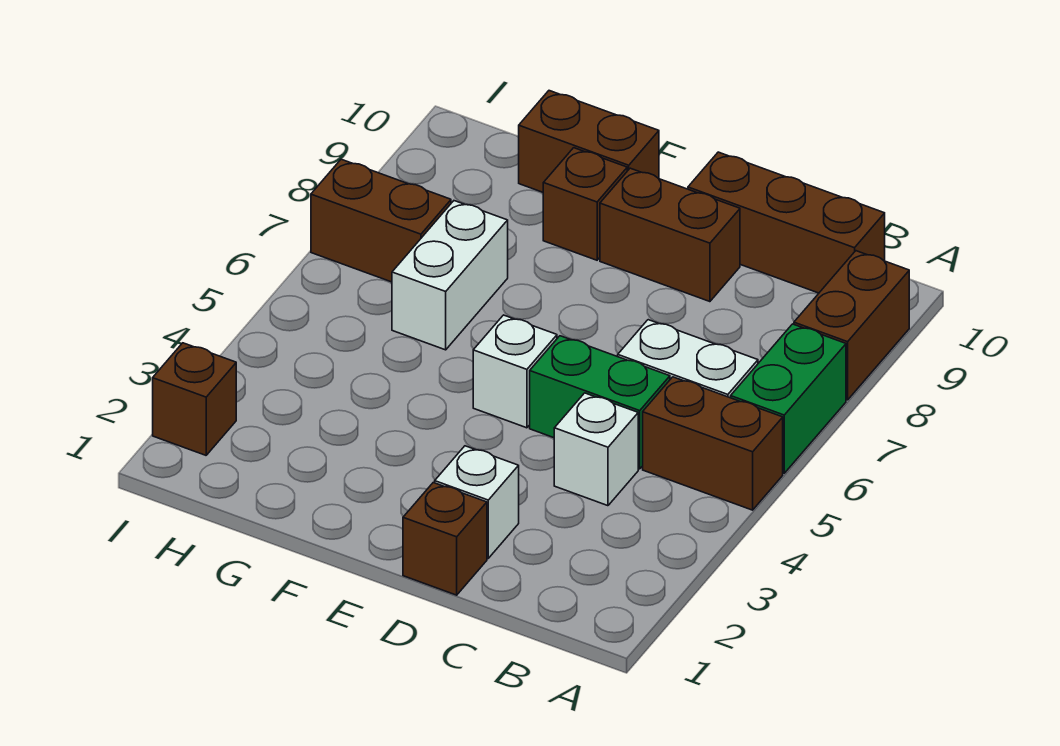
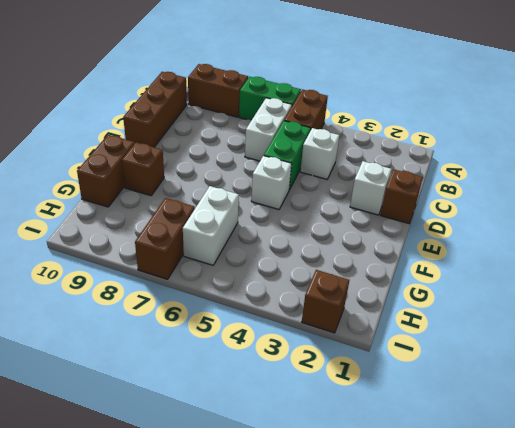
brown 1x2 brick [600,168,740,302] -> none
white 1x2 brick [392,201,508,350] -> white 1x2 brick turned to [183,186,239,265]

